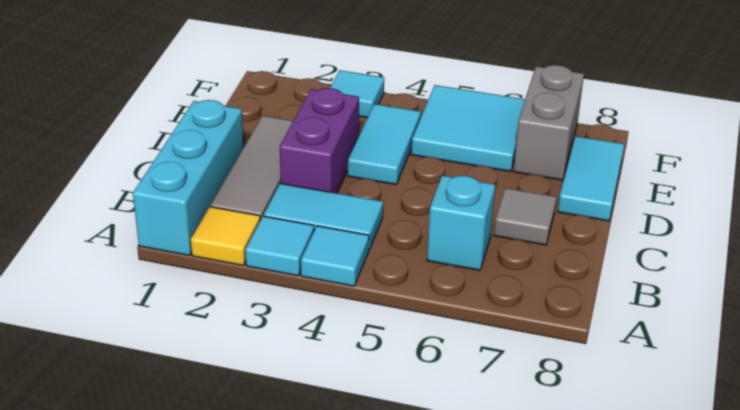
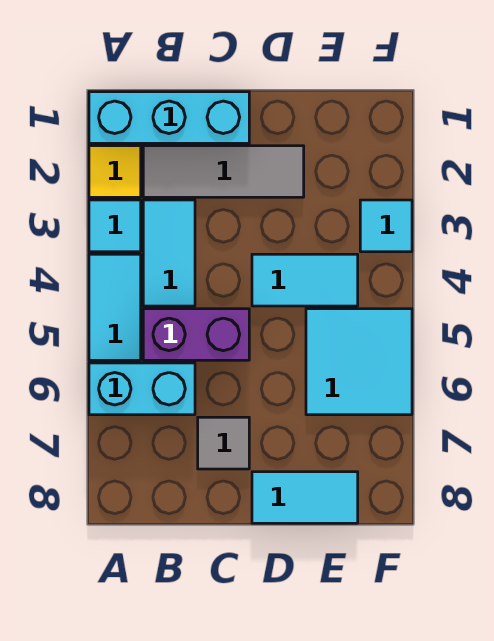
cyan 1x1 tile [301,226,369,286] -> cyan 1x2 tile [89,254,141,360]
cyan 1x1 brick [427,175,495,270] -> cyan 1x2 brick [89,363,195,415]
purple 1x2 brick [280,88,359,193] -> purple 1x2 brick moved to [143,309,249,360]
grey 1x2 brick [513,65,584,180] -> none

